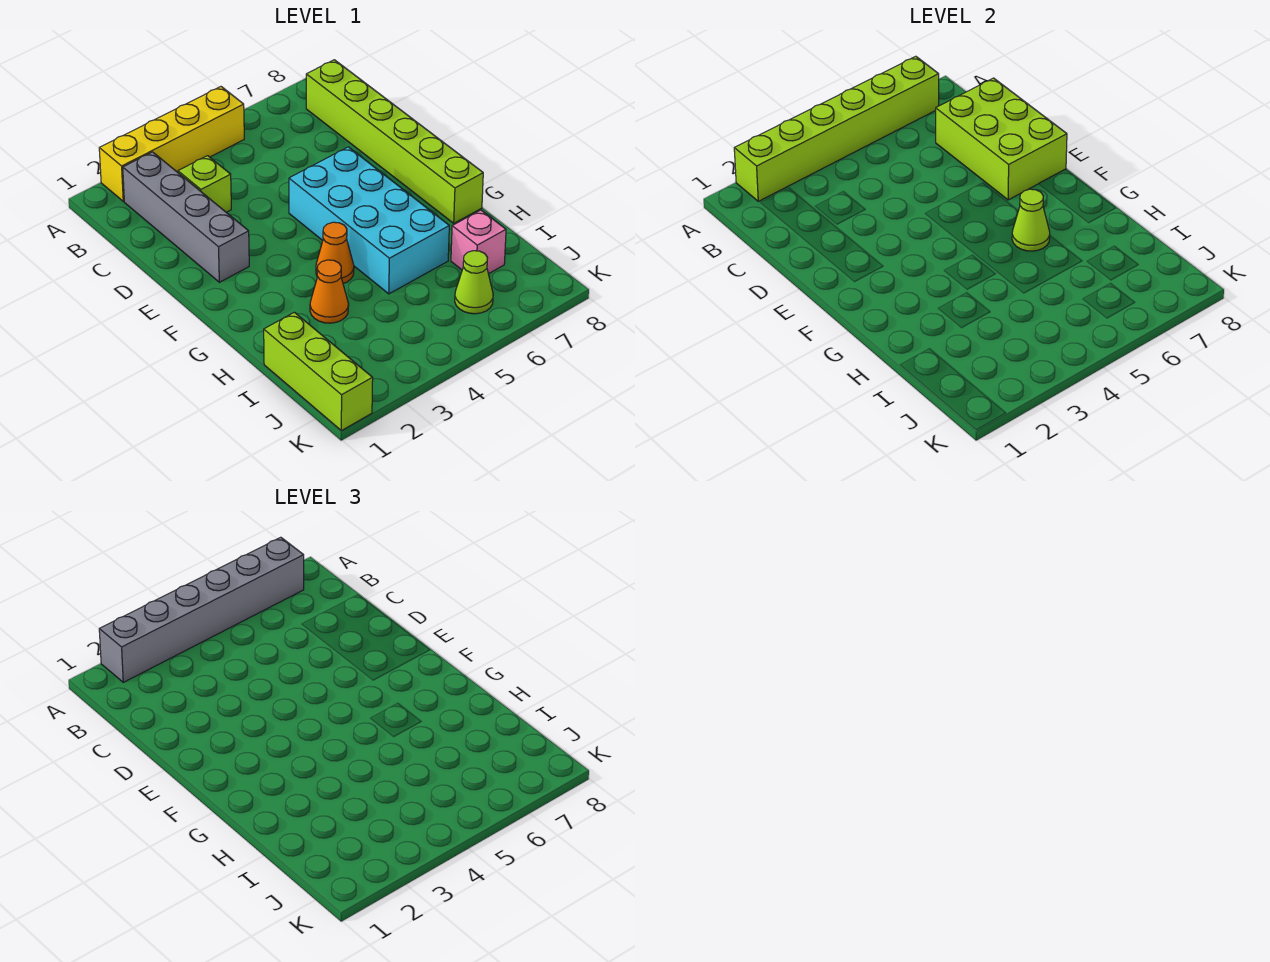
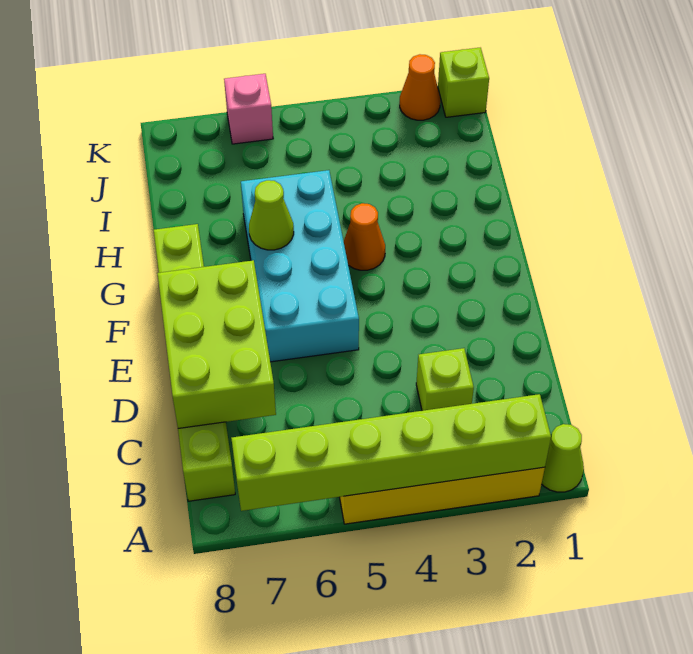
grey 1x6 brick [99,537,304,682] -> none
grey 1x4 brick [123,152,249,282] -> none
orange 1x1 cone [310,260,349,323] -> orange 1x1 cone moved to [400,54,440,120]
lime 1x3 brick [264,312,373,431] -> lime 1x1 brick [438,48,489,117]
pink 1x1 brick [451,210,506,274] -> pink 1x1 brick moved to [224,74,273,144]
lime 1x1 cone [455,251,493,314] -> lime 1x1 cone moved to [542,424,584,492]

